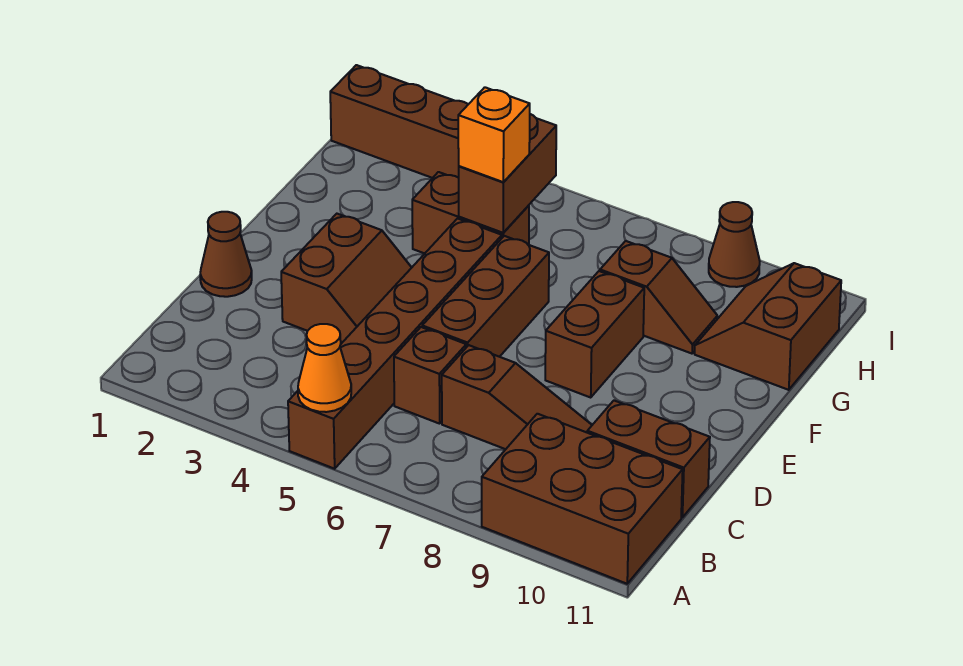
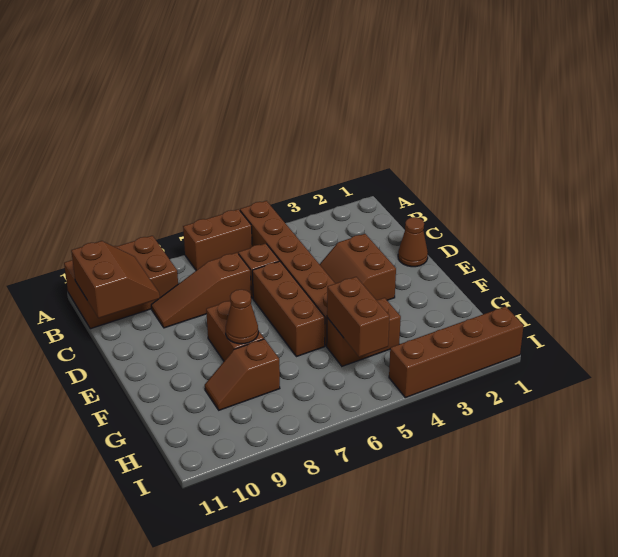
orange 1x1 cone [298,324,351,412] -> none
brown 1x2 brick [587,401,710,517] -> brown 1x2 brick moved to [183,209,252,270]
orange 1x1 brick [458,87,530,182] -> none
brown 2x2 slope [695,263,841,390] -> brown 2x2 slope moved to [71,241,160,318]
brown 1x1 cone [709,202,760,287] -> brown 1x1 cone moved to [226,289,258,344]

